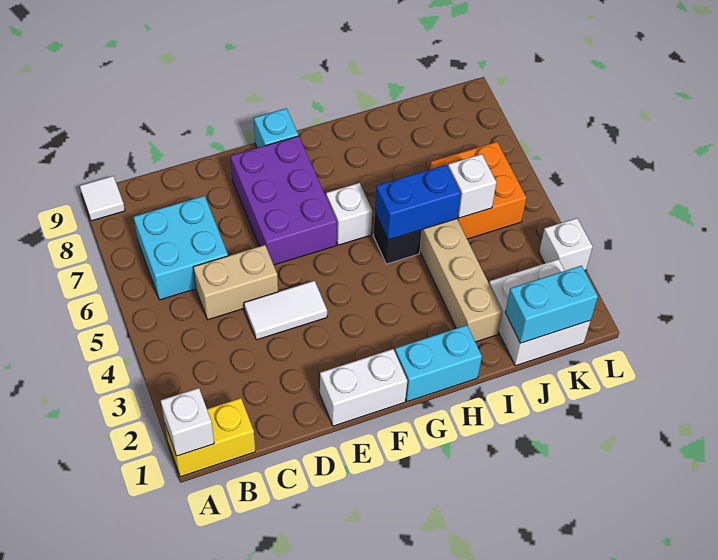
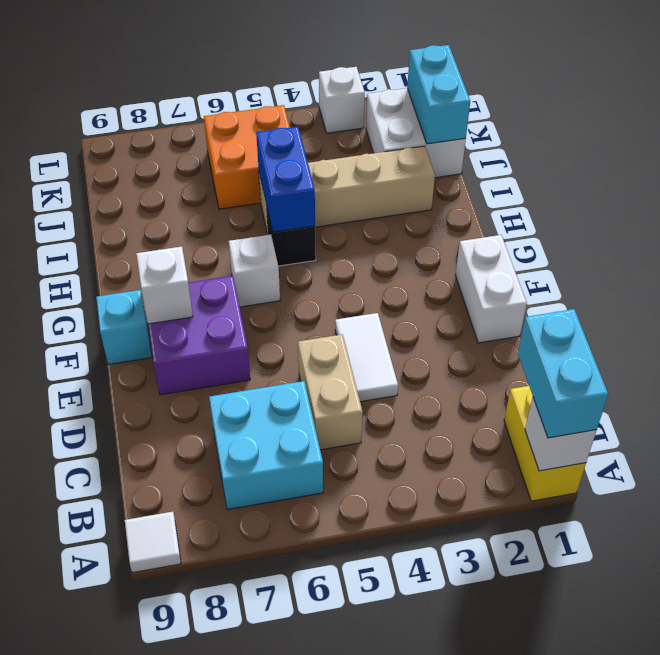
purple 2x3 brick [231,136,337,265] -> purple 2x2 brick [148,276,250,395]
cyan 1x2 brick [395,325,482,402] -> cyan 1x2 brick moved to [518,309,608,438]
white 1x1 brick [448,154,496,218] -> white 1x1 brick moved to [136,247,193,324]

